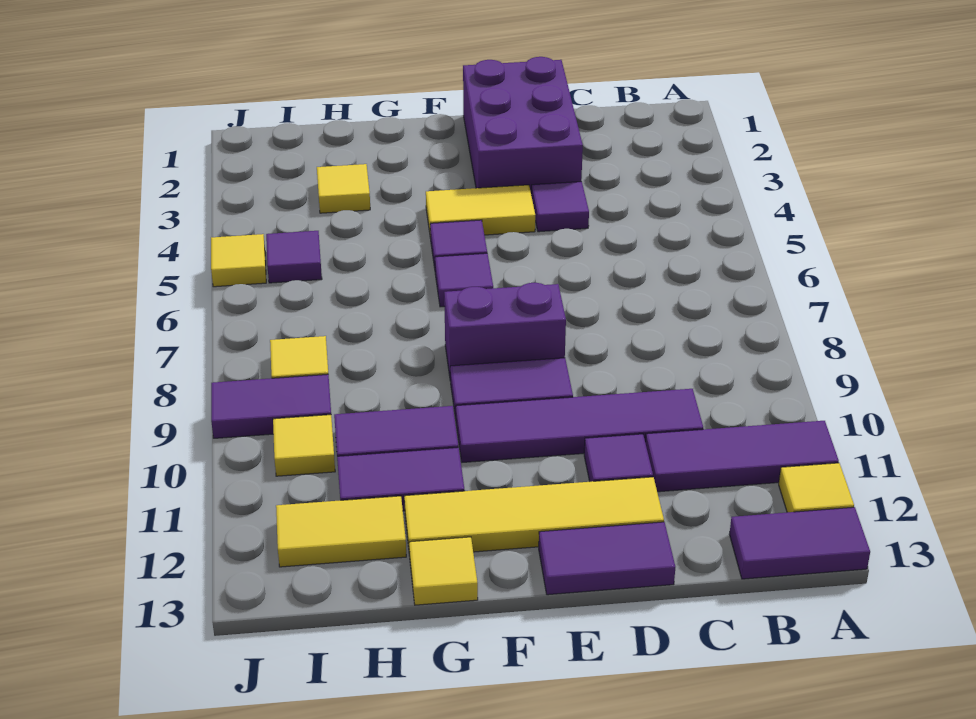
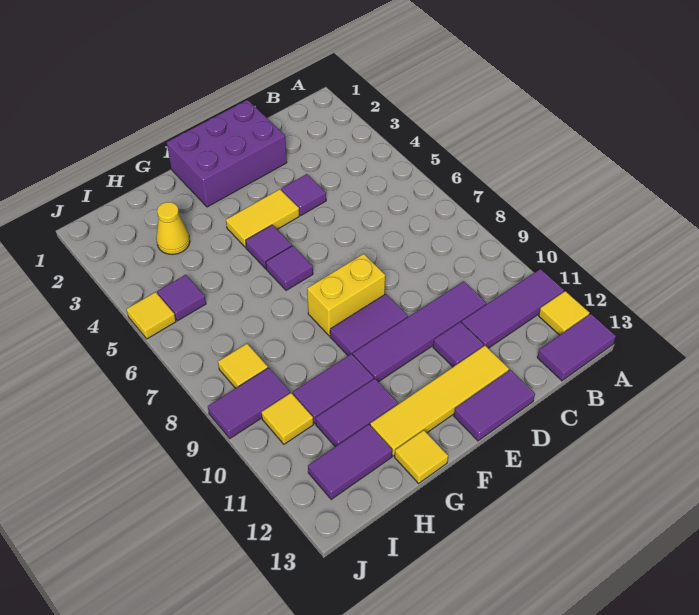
purple 2x3 brick [463,57,583,195] -> purple 2x3 brick turned to [167,100,287,207]
purple 1x2 brick [444,283,566,381] -> yellow 1x2 brick [307,254,385,336]
yellow 1x1 tile [317,164,370,213] -> yellow 1x1 cone [156,202,190,255]
yellow 1x2 tile [276,496,406,567] -> purple 1x2 tile [308,424,392,499]

